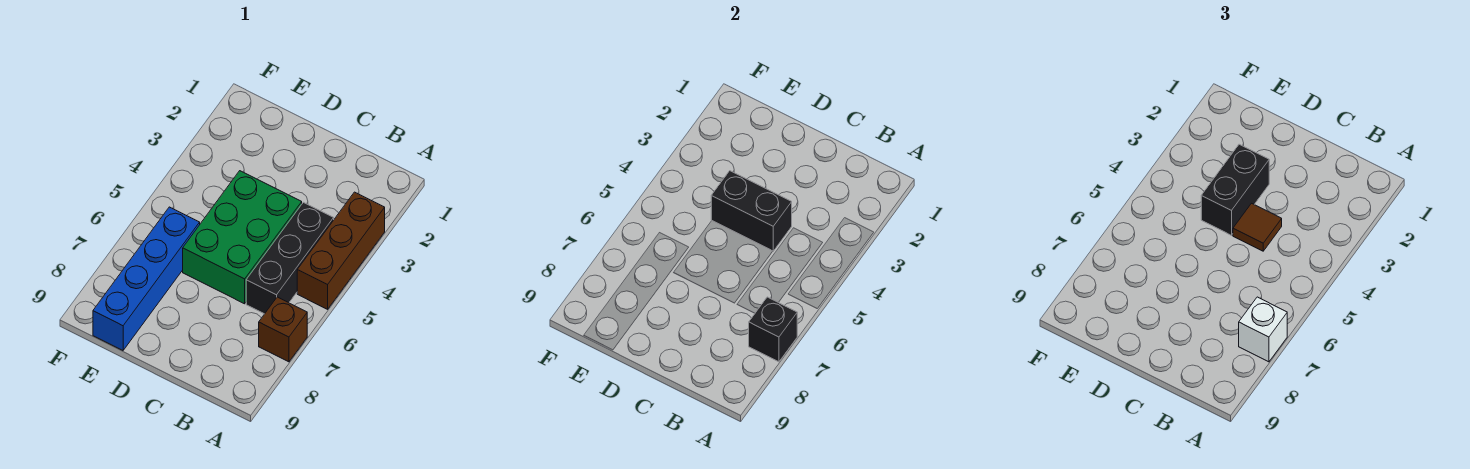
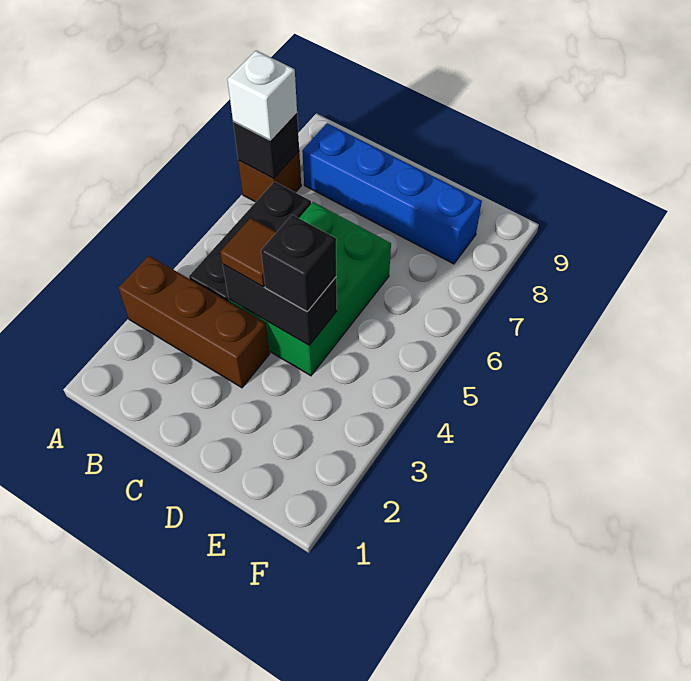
brown 1x3 brick [297,192,385,309] -> brown 1x3 brick turned to [119,256,270,388]
black 1x2 brick [1201,144,1269,235] -> black 1x1 brick [261,215,336,312]
blue 1x4 brick [93,207,200,350] -> blue 1x4 brick turned to [302,123,482,264]

